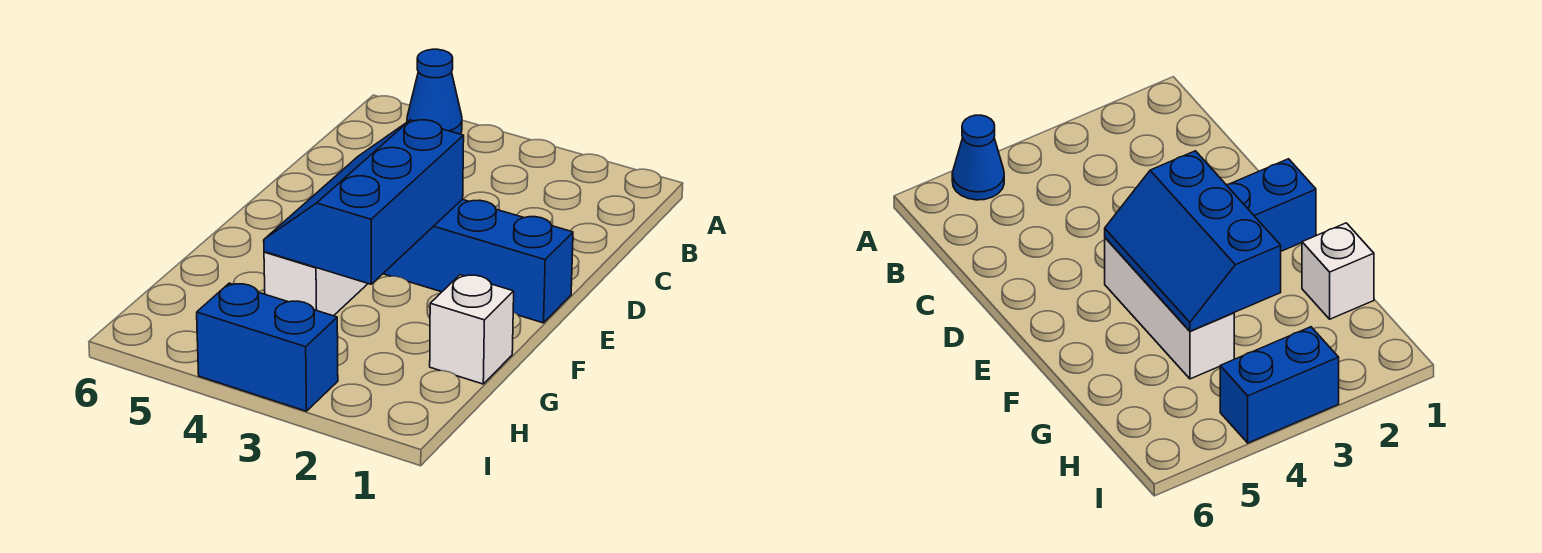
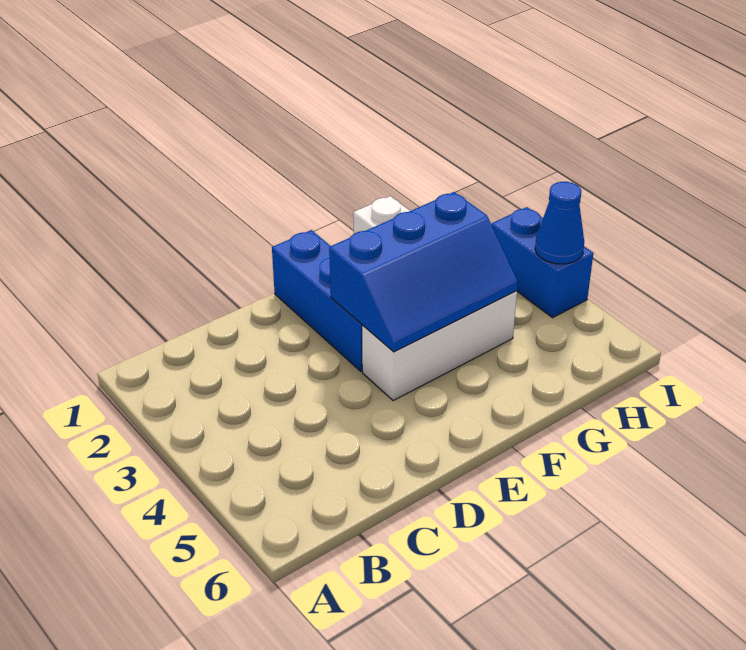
blue 1x1 cone [407,49,462,134] -> blue 1x1 cone moved to [535,182,584,264]

